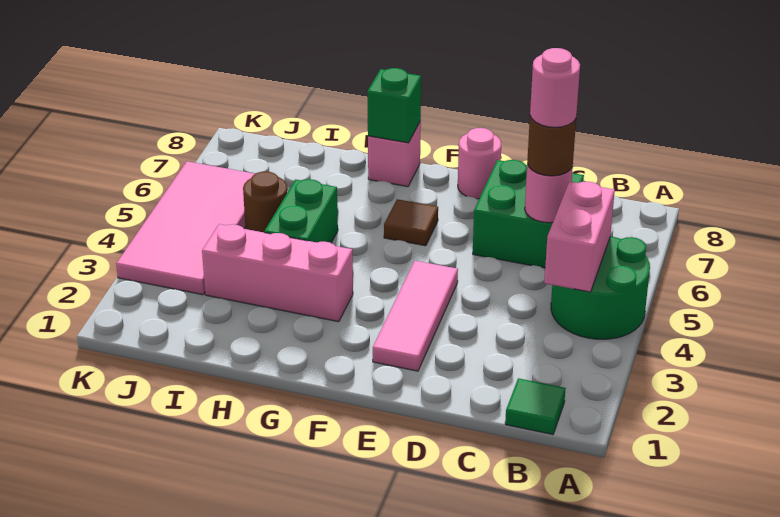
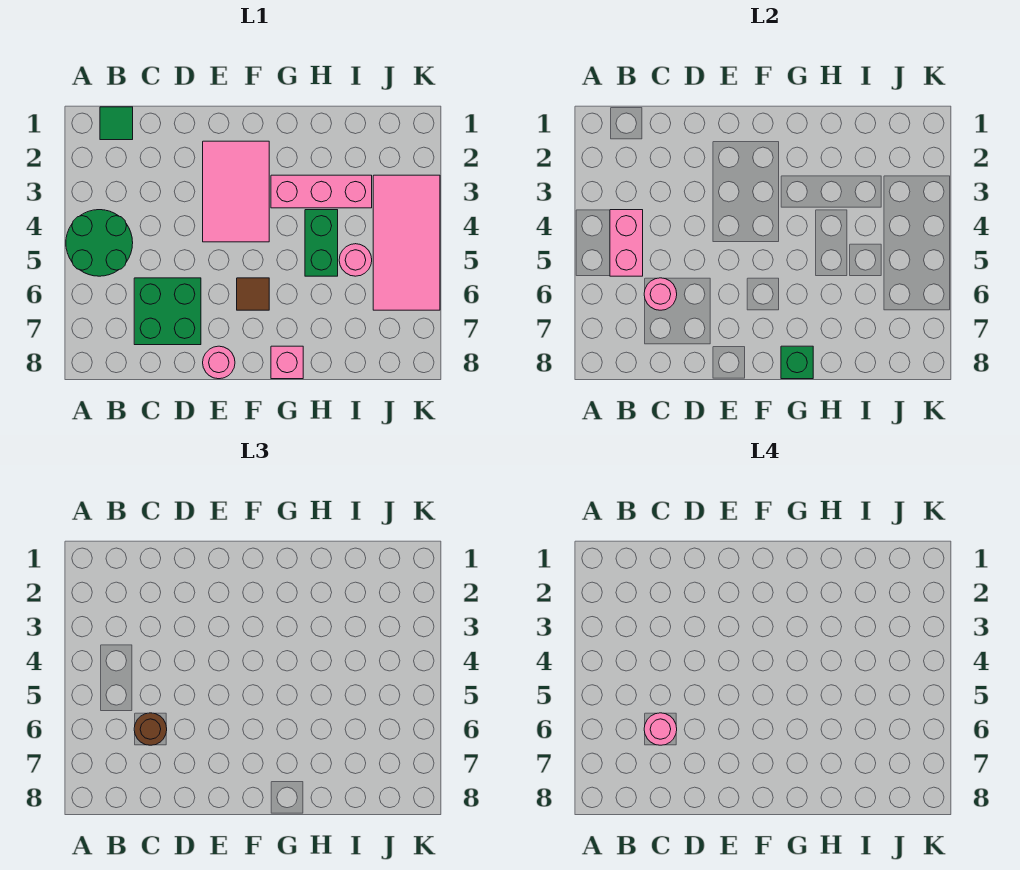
pink 1x3 tile [373,261,458,371] -> pink 2x3 tile [203,141,269,242]
brown 1x1 round brick [243,171,287,232] -> pink 1x1 round brick [339,244,372,276]

